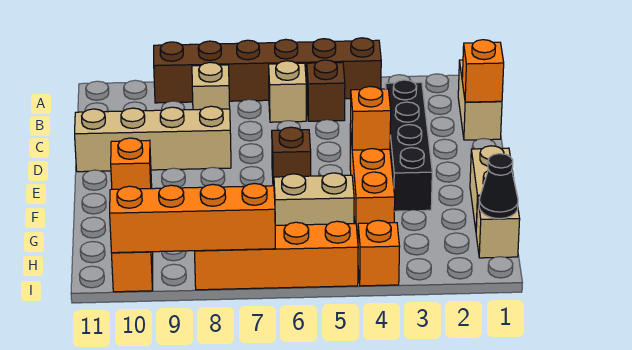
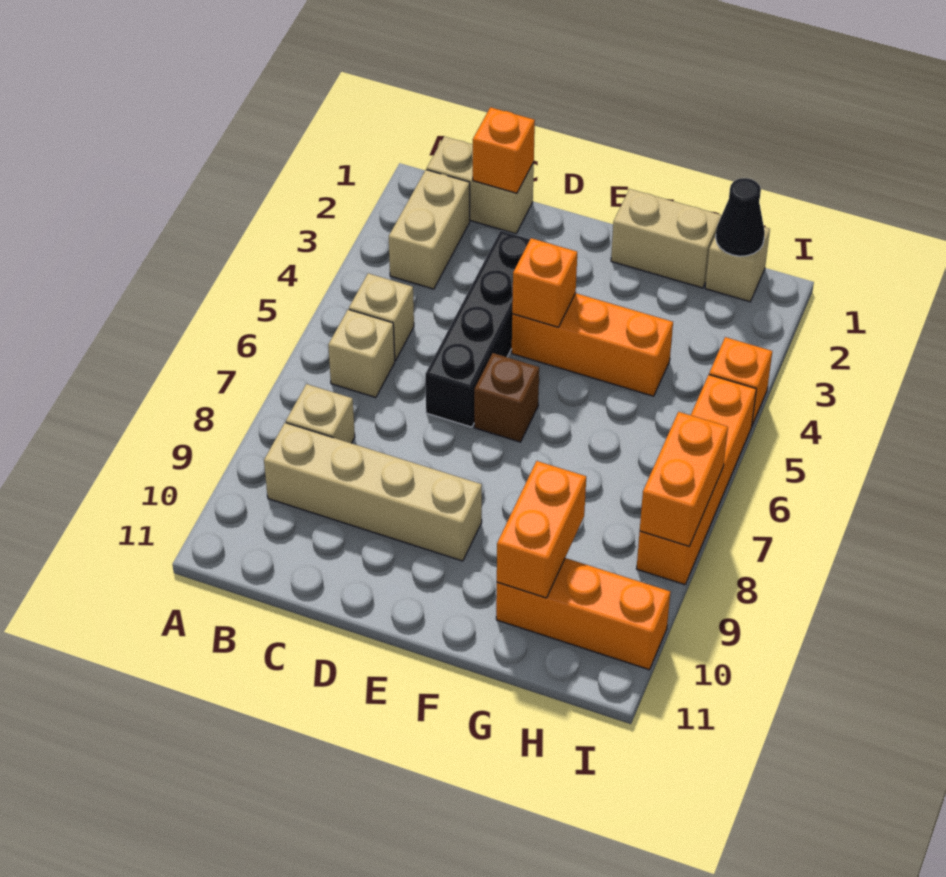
brown 1x6 brick [154,38,381,103] -> none
brown 1x1 brick [307,60,345,121] -> tan 1x1 brick [349,273,414,361]
black 1x4 brick [385,80,432,211] -> black 1x4 brick turned to [425,231,530,427]
tan 1x4 brick [75,106,231,172] -> tan 1x4 brick turned to [264,423,482,561]
tan 1x2 brick [274,173,354,225] -> tan 1x2 brick moved to [389,170,470,289]
orange 1x1 brick [111,138,151,189] -> orange 1x2 brick [497,461,586,598]
orange 1x4 brick [110,183,275,253] -> orange 1x2 brick [640,412,728,546]

